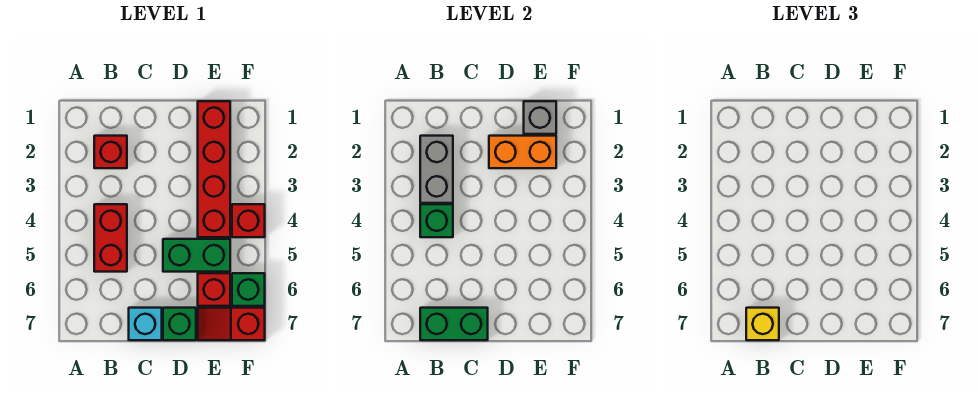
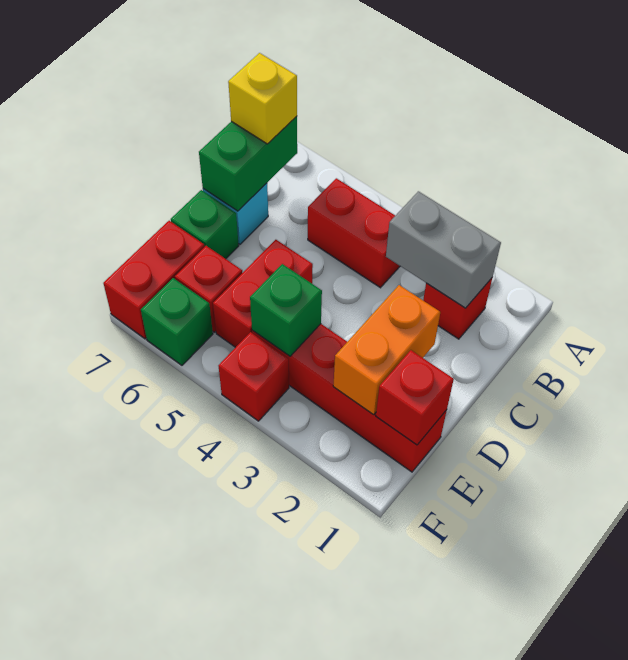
green 1x1 brick [420,204,453,237] -> green 1x1 brick moved to [250,264,322,356]
green 1x2 brick [163,239,230,272] -> red 1x2 brick [213,240,313,347]
grey 1x1 brick [524,101,556,134] -> red 1x1 brick [376,350,454,445]
red 1x2 slope [198,308,265,340] -> red 1x2 brick [103,221,205,339]

